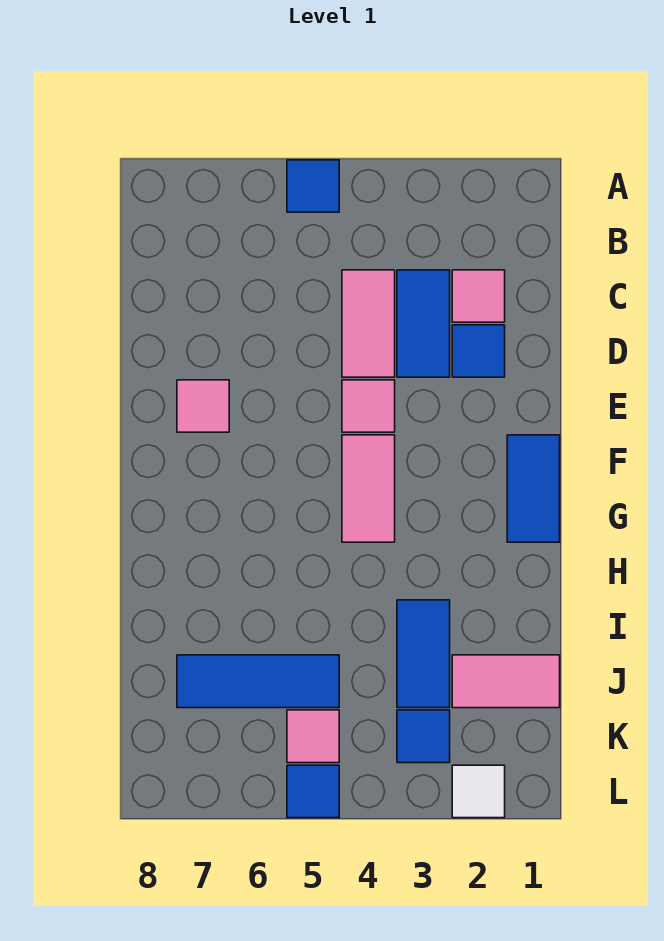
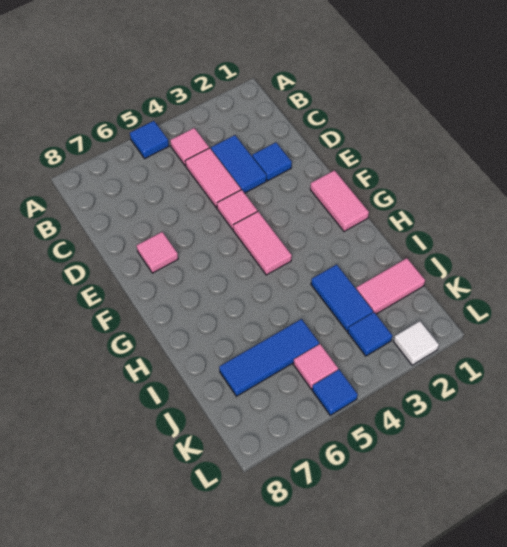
pink 1x1 tile [452,270,505,322] -> pink 1x1 tile moved to [170,128,209,166]
blue 1x2 tile [507,435,560,542] -> pink 1x2 tile [310,170,369,231]

